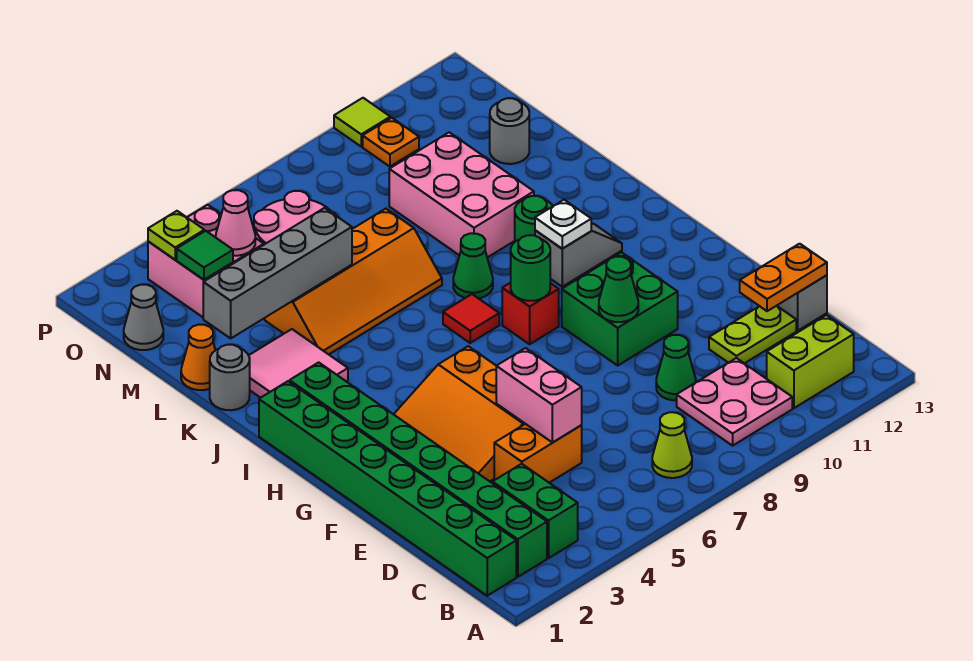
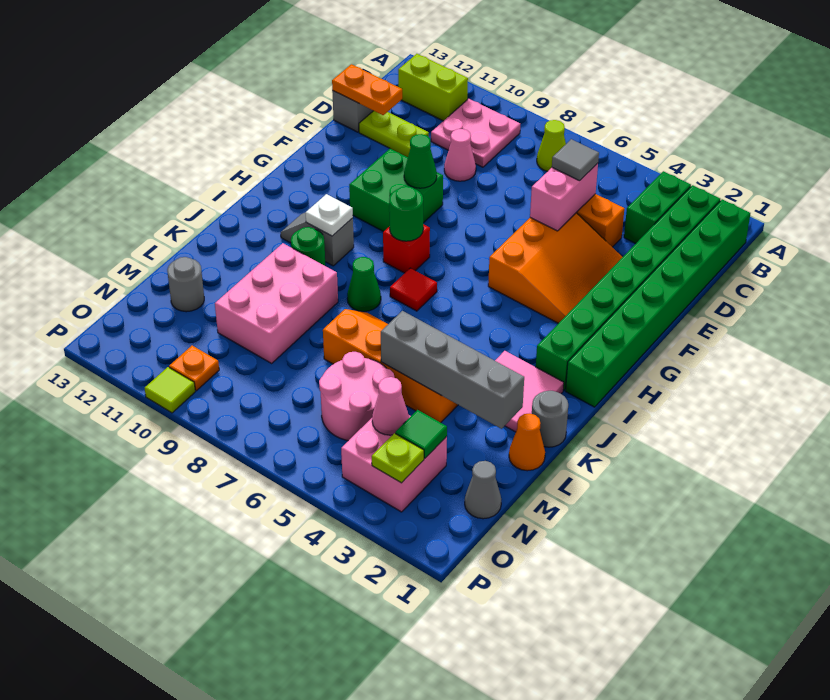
none -> grey 1x1 tile [552,139,599,181]
green 1x1 cone [656,335,696,400] -> pink 1x1 cone [444,129,476,181]

